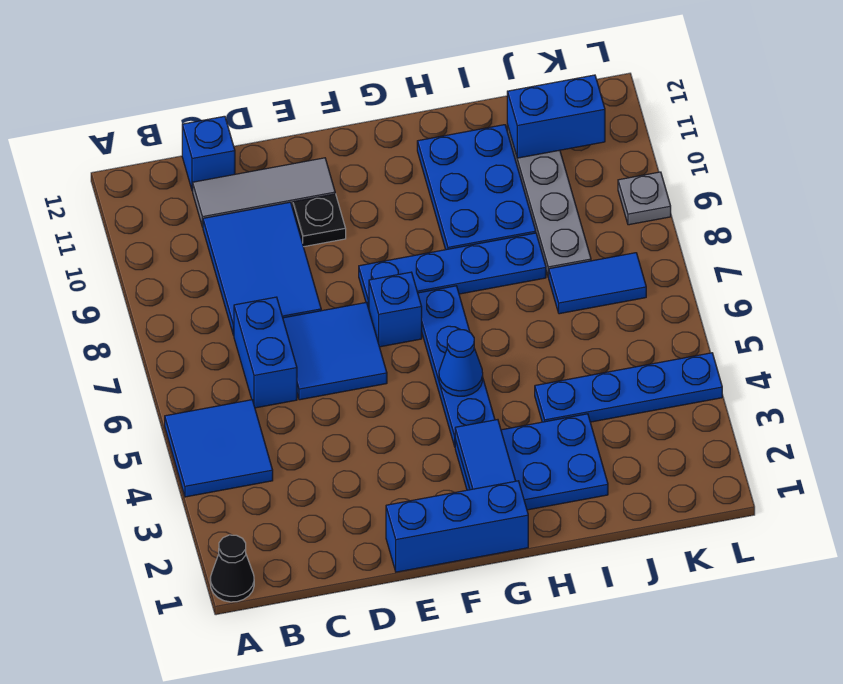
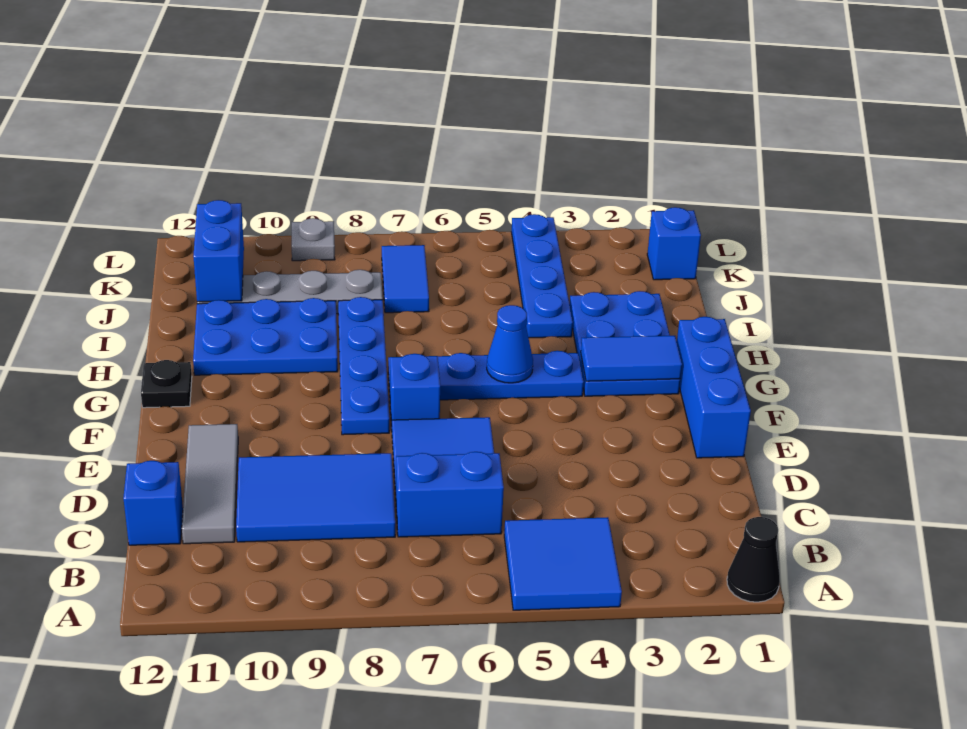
black 1x1 plate [293,194,346,247] -> black 1x1 plate moved to [141,360,192,408]
none -> blue 1x1 brick [647,207,701,280]

